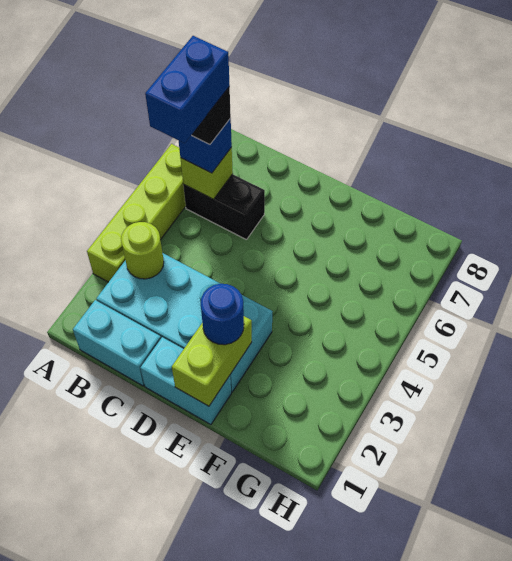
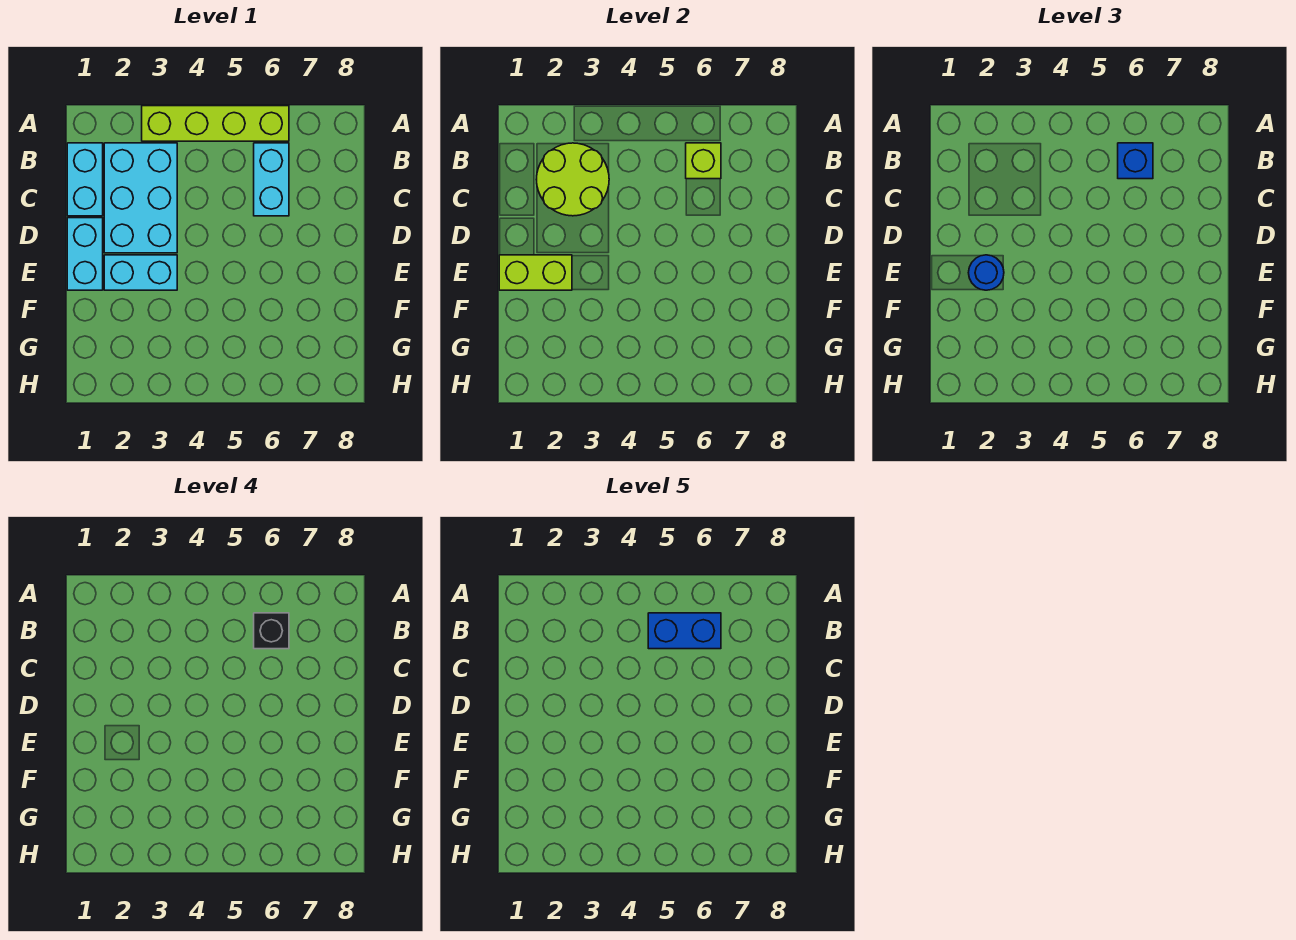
lime 1x1 round brick [121,222,164,279] -> lime 2x2 round brick [536,143,609,216]
black 1x2 brick [183,174,265,240] -> cyan 1x2 brick [254,143,289,216]

